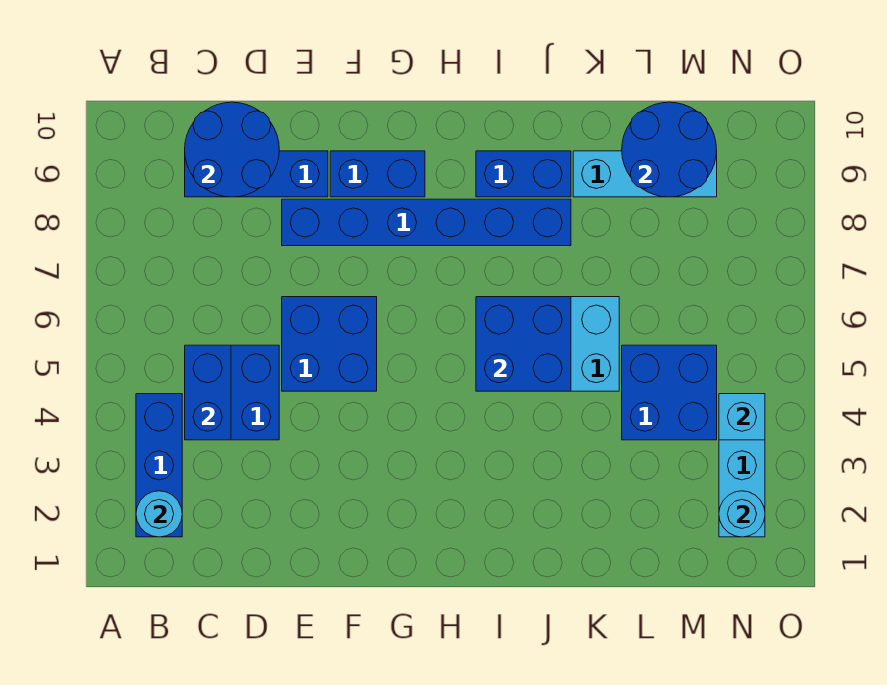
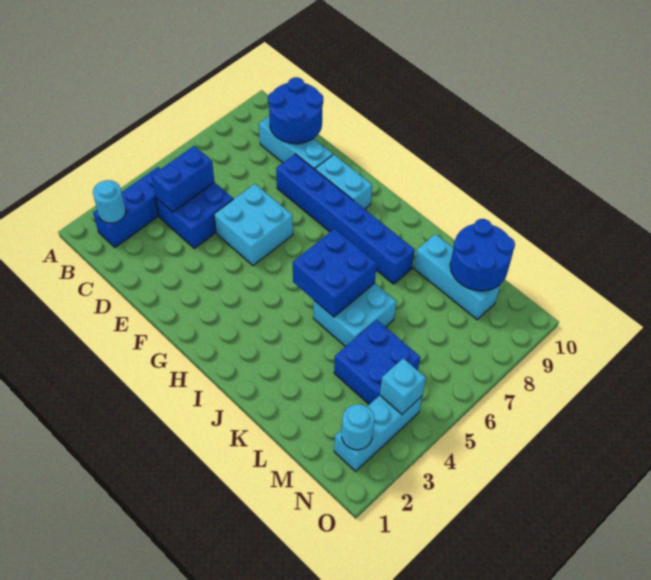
blue 1x3 brick [185,151,328,197] -> cyan 1x3 brick [259,117,333,169]
blue 2x2 brick [282,297,377,391] -> cyan 2x2 brick [214,184,293,266]
blue 1x2 brick [330,151,425,197] -> cyan 1x2 brick [315,155,372,209]
blue 1x2 brick [476,151,571,197] -> none

